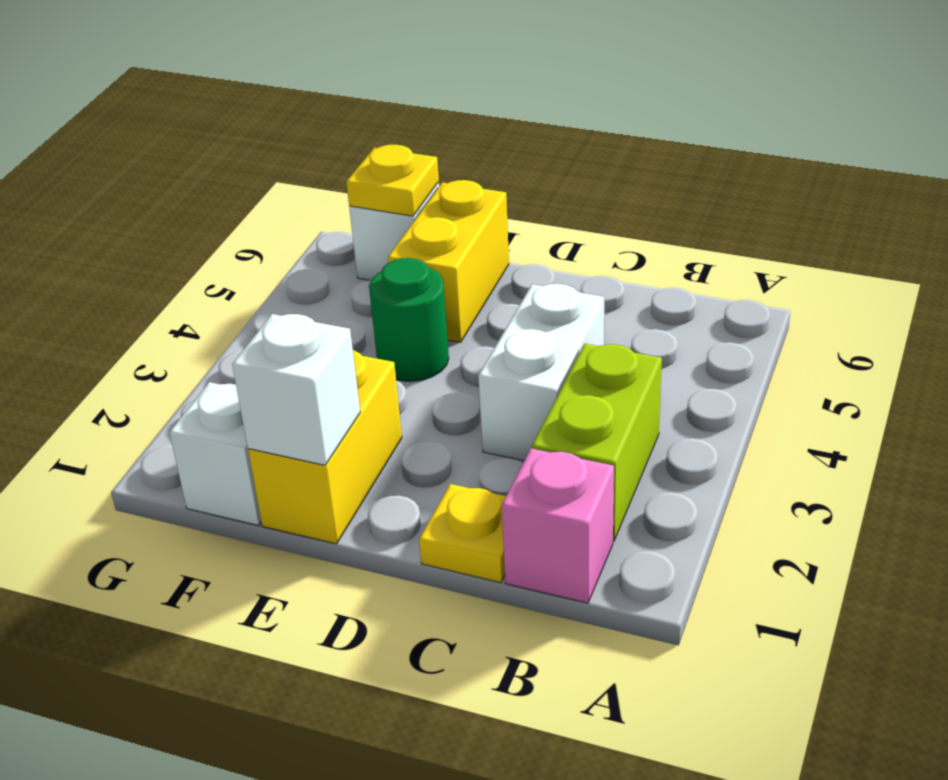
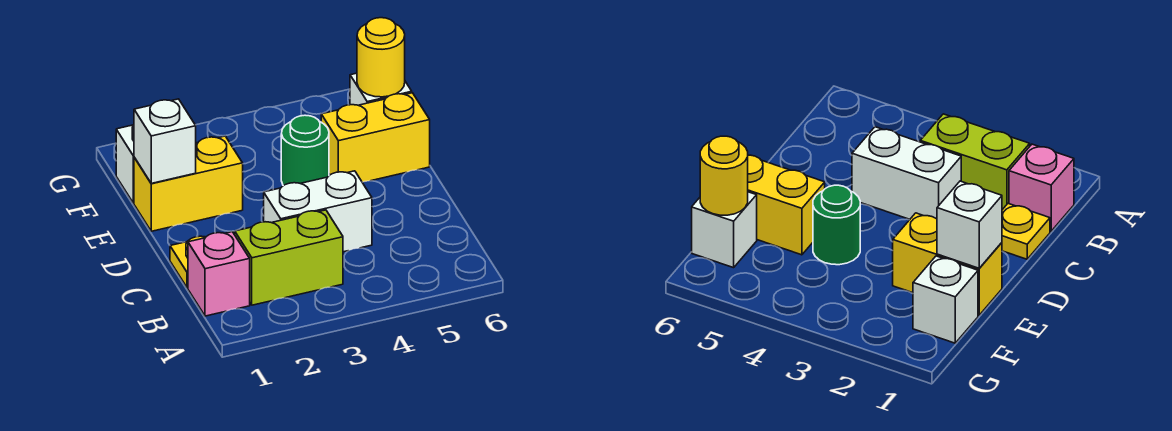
yellow 1x1 plate [346,145,439,216] -> yellow 1x1 round brick [357,18,405,97]

